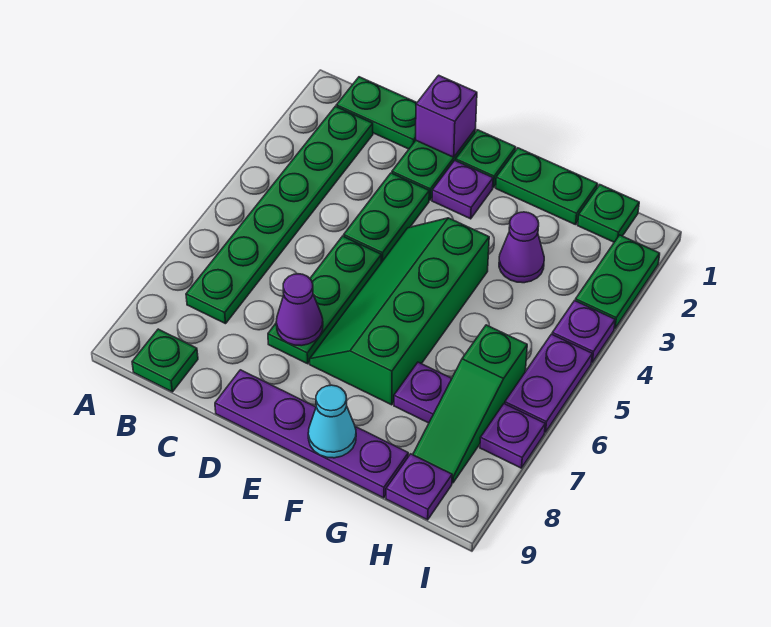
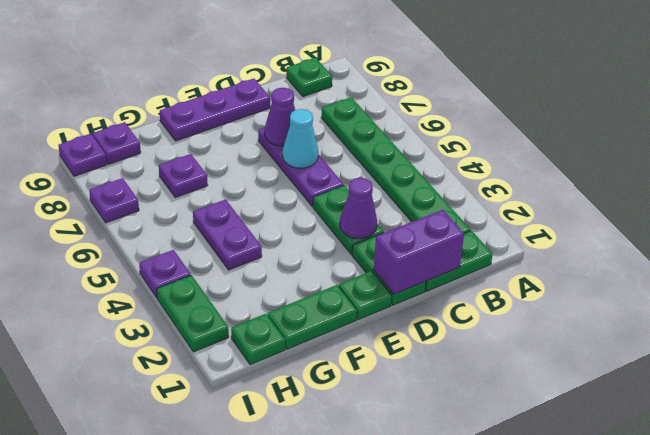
purple 1x1 brick [416,75,477,157] -> purple 1x2 brick [373,210,464,294]
green 1x3 plate [268,236,381,364] -> purple 1x3 plate [258,128,344,206]
purple 1x4 plate [215,370,408,498] -> purple 1x3 plate [160,78,270,141]
purple 1x1 plate [432,160,493,219] -> purple 1x1 plate moved to [58,134,107,176]
green 2x4 slope [310,218,489,405] -> none
cyan 1x1 cone [308,385,356,458] -> cyan 1x1 cone moved to [283,109,318,168]
purple 1x1 cone [499,212,544,283] -> purple 1x1 cone moved to [340,178,377,239]
green 1x3 slope [413,325,527,483] -> none
purple 1x2 plate [505,334,592,432] -> purple 1x2 plate moved to [193,199,262,270]

